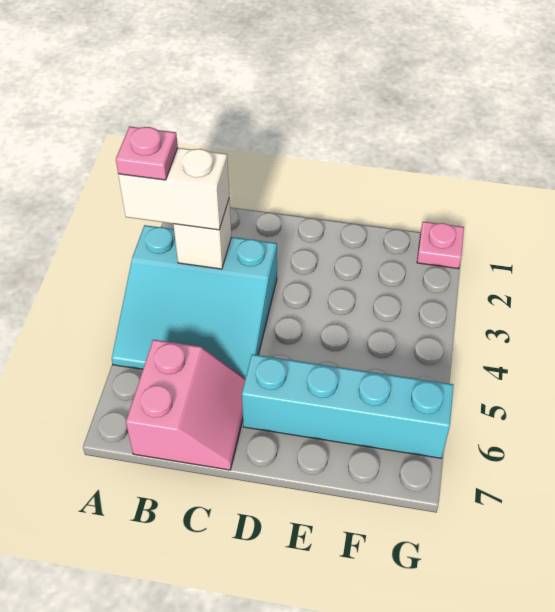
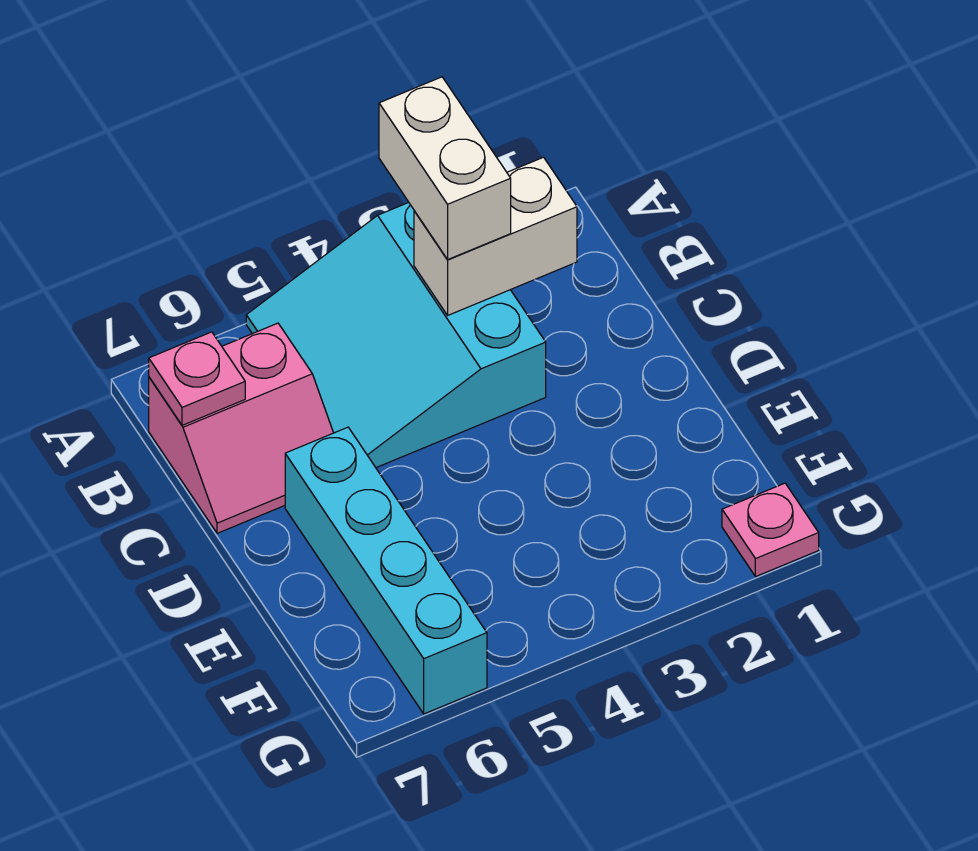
pink 1x1 plate [116,127,178,180] -> pink 1x1 plate moved to [149,332,245,425]
white 1x1 brick [173,199,231,269] -> white 1x2 brick [414,157,577,315]

